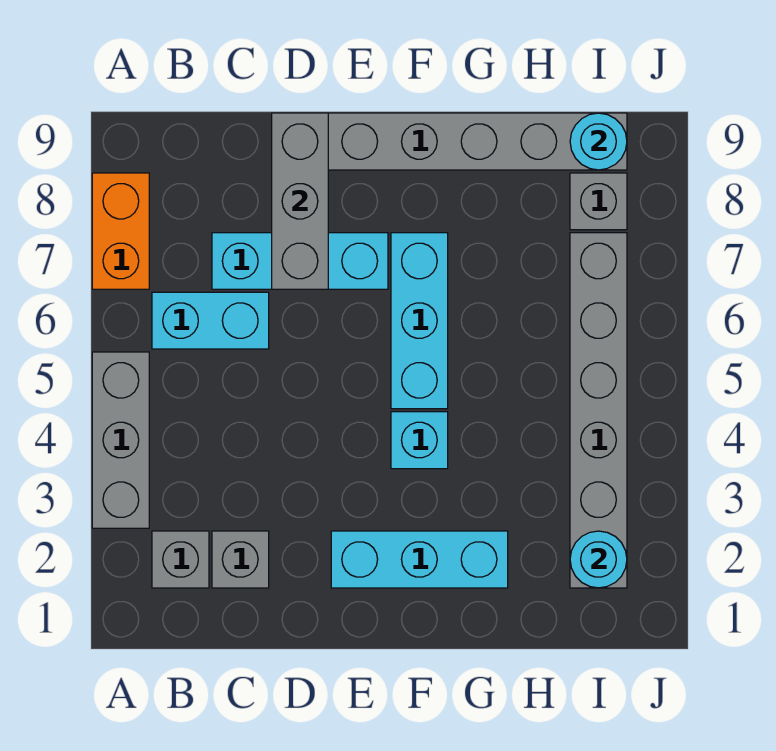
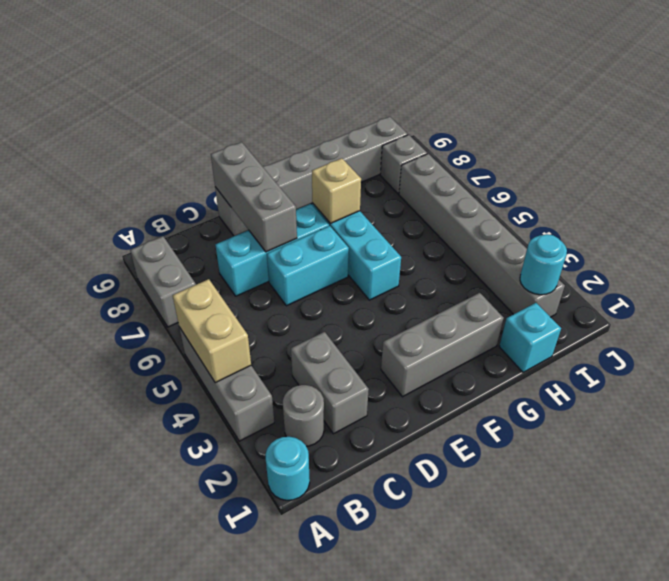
none -> tan 1x2 brick [173,279,251,383]
orange 1x2 brick [92,173,149,289] -> grey 1x2 brick [130,236,196,327]
grey 1x1 brick [152,531,209,588] -> grey 1x1 round brick [283,385,324,446]
cyan 1x2 brick [152,292,269,349] -> cyan 1x2 brick moved to [267,226,349,306]
grey 1x1 brick [212,531,269,588] -> grey 1x2 brick [291,332,369,434]
cyan 1x3 brick [331,531,508,588] -> grey 1x3 brick [381,293,504,397]
cyan 1x1 brick [391,412,448,469] -> cyan 1x1 brick moved to [499,303,561,372]
none -> tan 1x1 brick [312,158,361,223]
cyan 1x1 round brick [570,113,627,170] -> cyan 1x1 round brick moved to [265,437,310,500]

